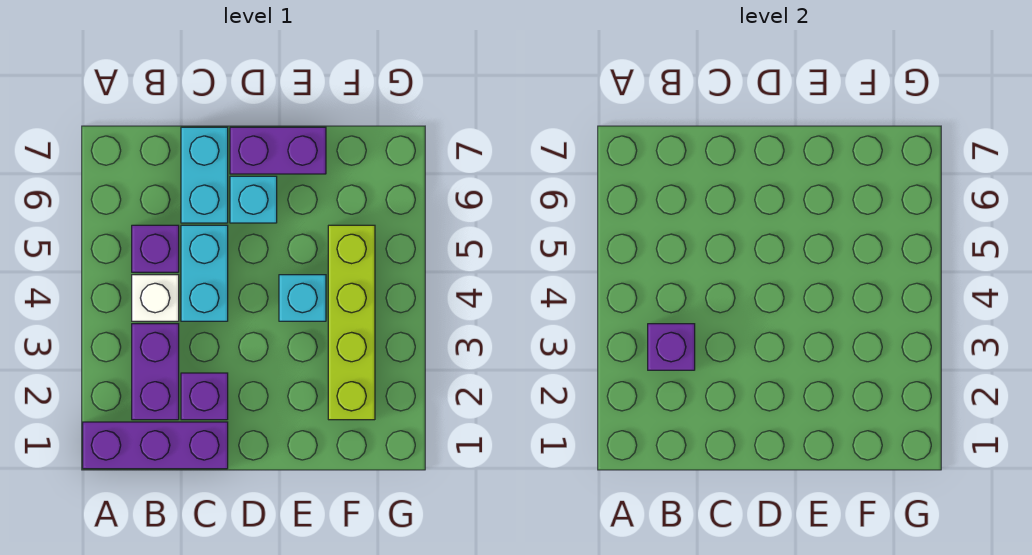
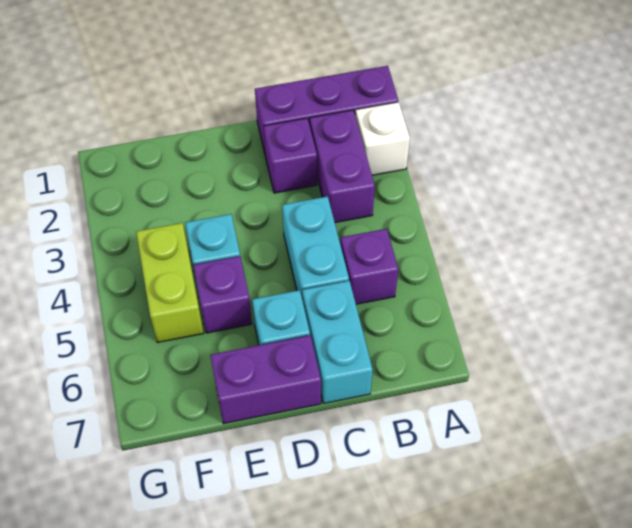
purple 1x1 brick [648,324,695,370] -> purple 1x1 brick moved to [193,256,252,333]
white 1x1 brick [132,275,179,321] -> white 1x1 brick moved to [355,102,410,175]
lime 1x4 brick [328,225,375,420] -> lime 1x2 brick [136,223,203,343]

